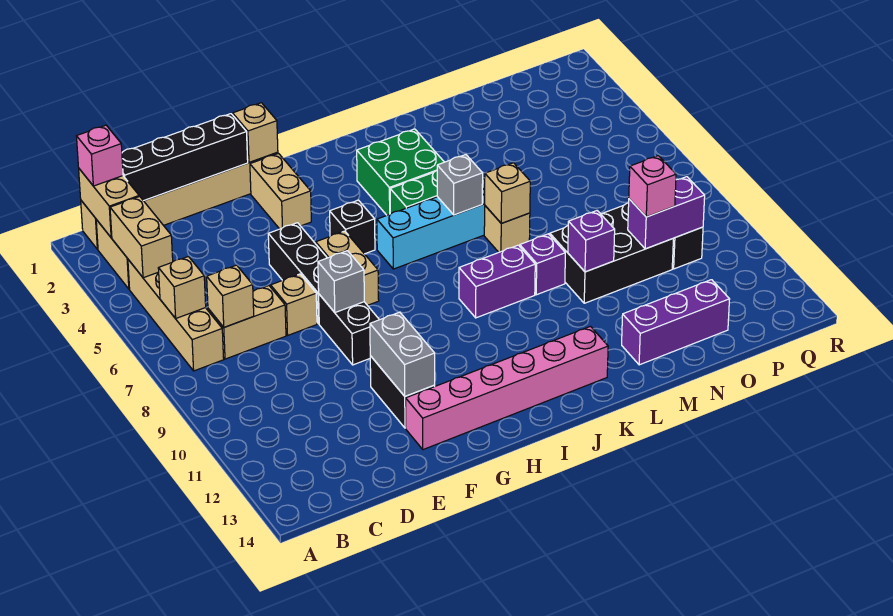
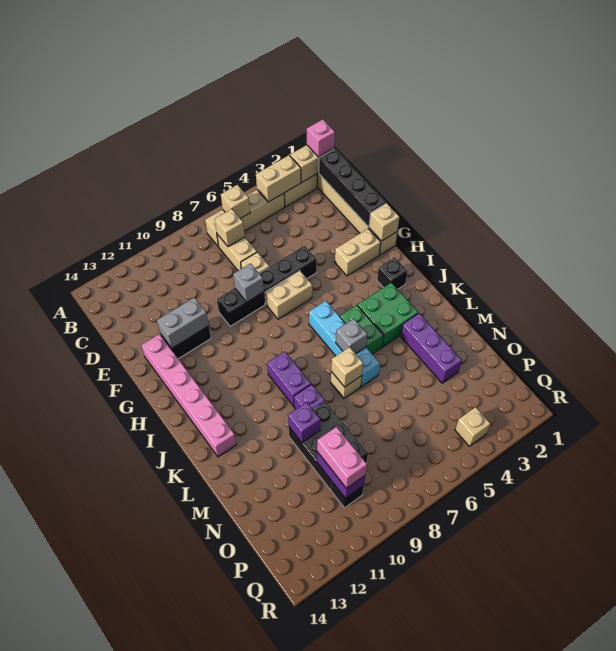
black 1x1 brick [330,200,375,254] -> black 1x1 brick moved to [377,257,408,289]
purple 1x3 brick [622,280,730,365] -> purple 1x3 brick moved to [401,313,462,383]
pink 1x1 brick [629,156,676,217] -> pink 1x2 brick [317,427,367,489]
none -> tan 1x1 brick [455,407,490,446]

